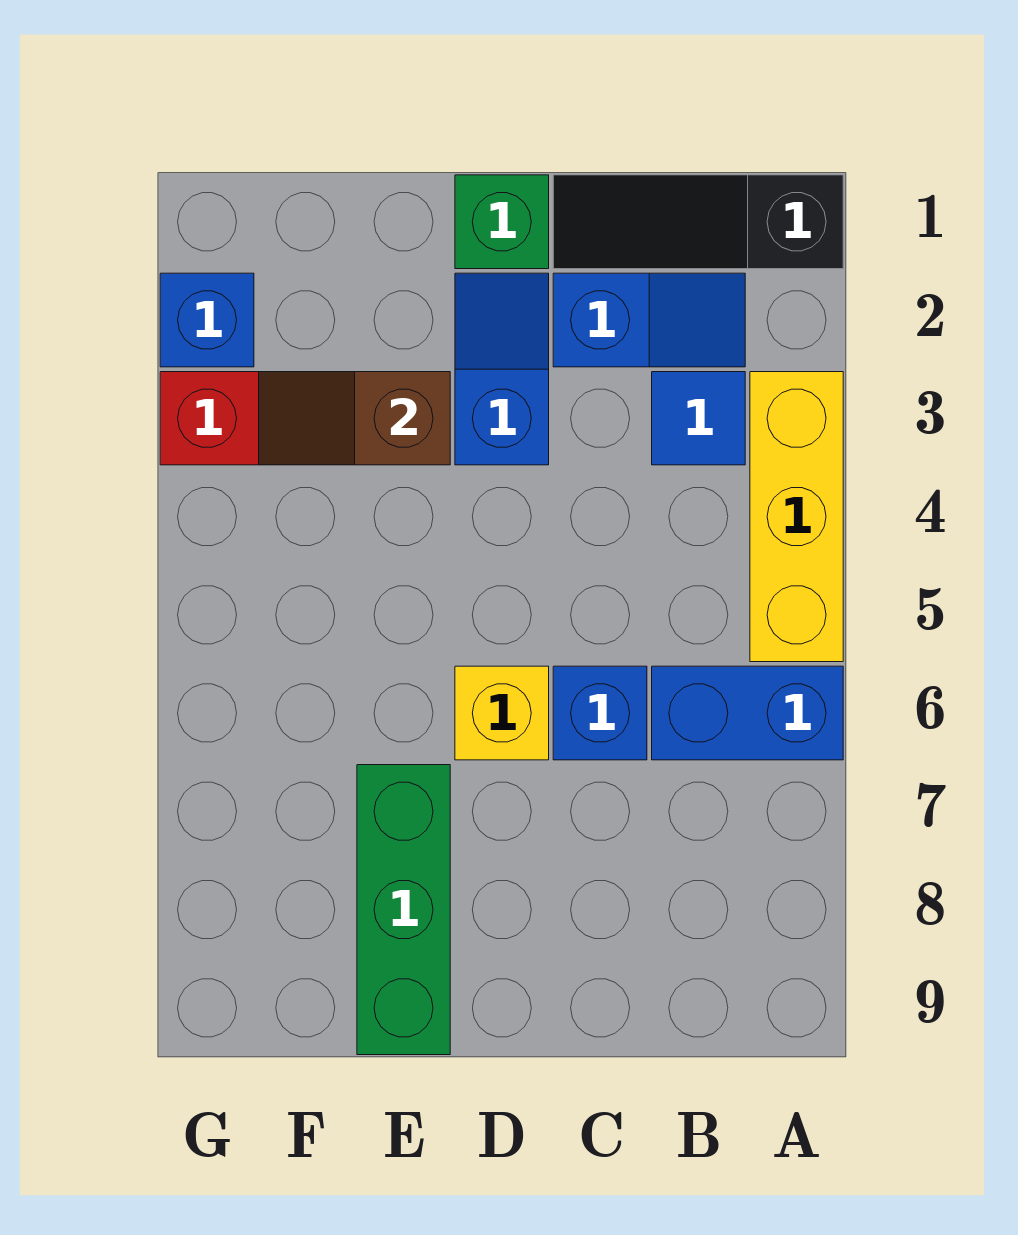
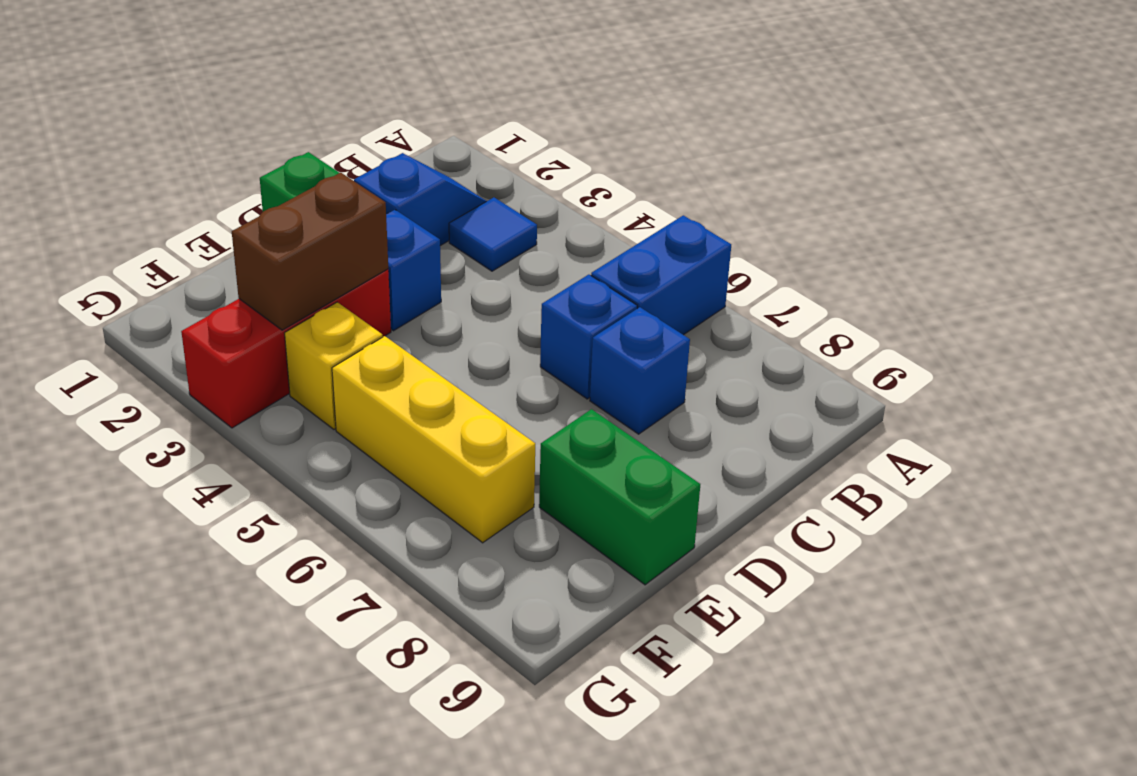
black 1x3 slope [553,175,843,269] -> none
yellow 1x3 brick [750,372,843,662] -> yellow 1x3 brick moved to [332,336,535,543]
yellow 1x1 brick [455,666,549,760] -> yellow 1x1 brick moved to [285,302,383,429]
brown 1x2 slope [259,372,450,465] -> brown 1x2 brick [232,173,388,330]
green 1x3 brick [357,765,450,1055] -> green 1x2 brick [539,409,700,585]
blue 1x1 brick [160,273,254,367] -> blue 1x1 brick moved to [590,307,690,434]

